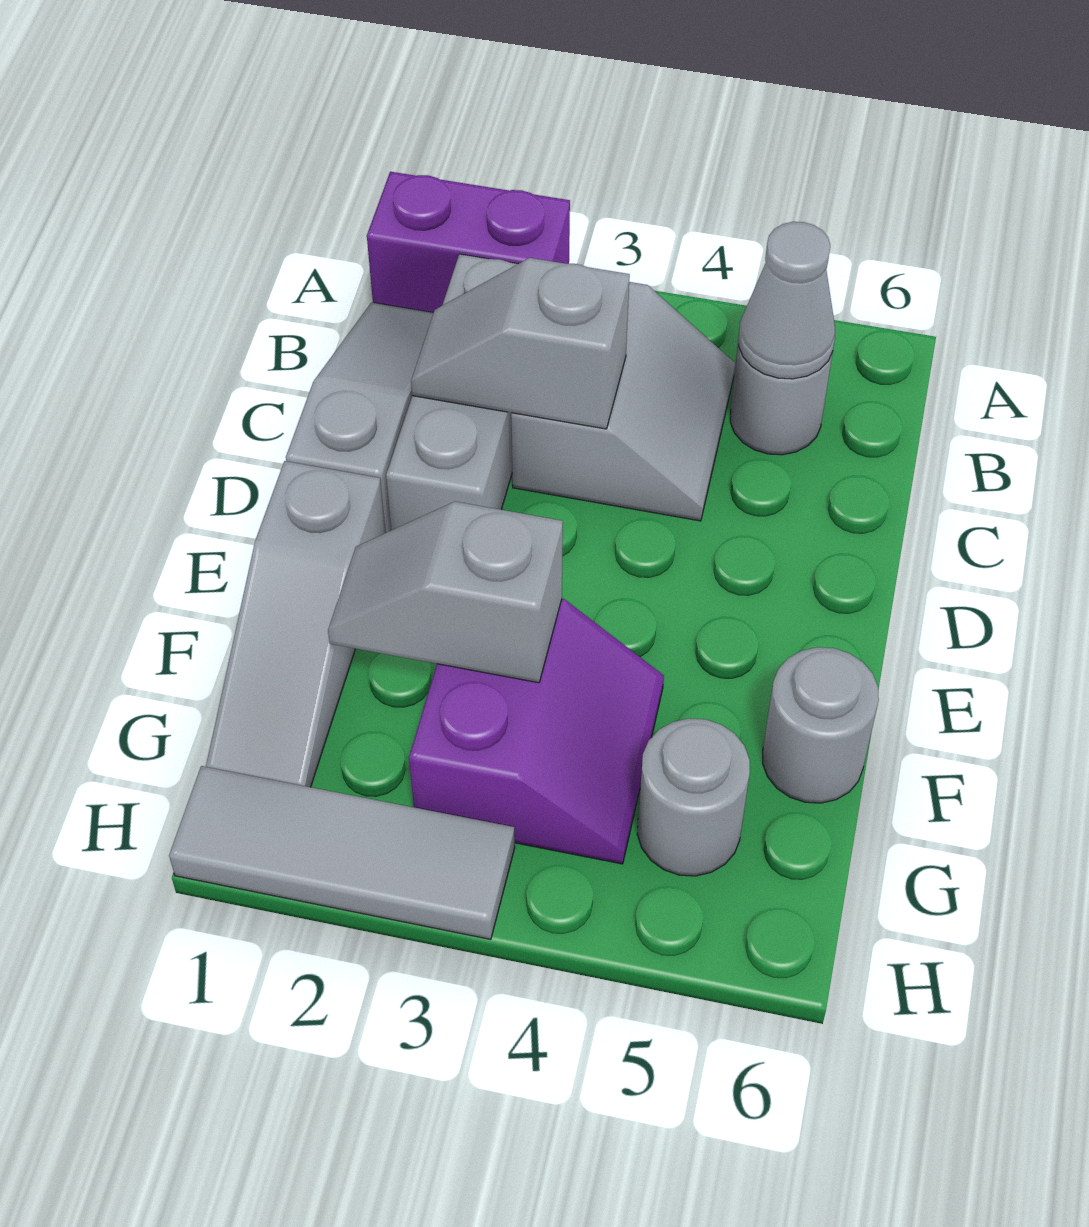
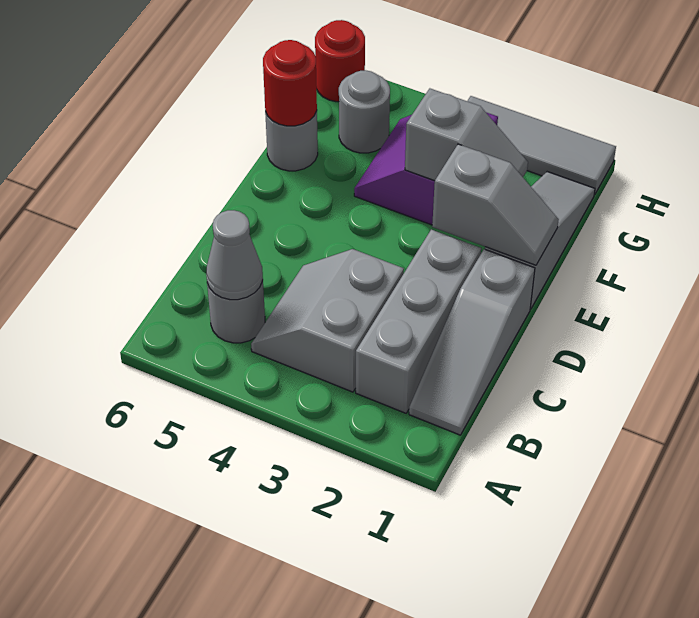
purple 1x2 brick [367,172,570,313] -> none
grey 1x2 slope [411,258,630,429] -> grey 1x2 slope moved to [432,144,559,265]
none -> red 1x1 round brick [263,40,317,126]
none -> red 1x1 round brick [315,20,365,102]

